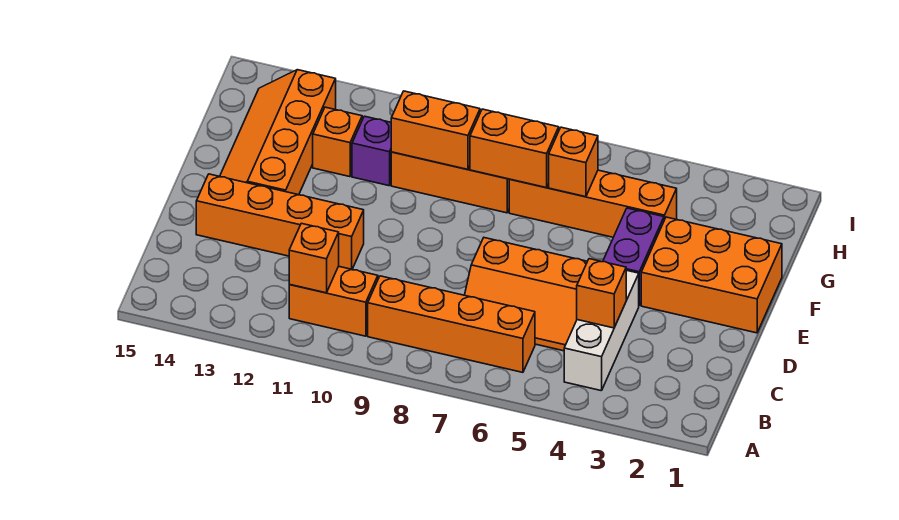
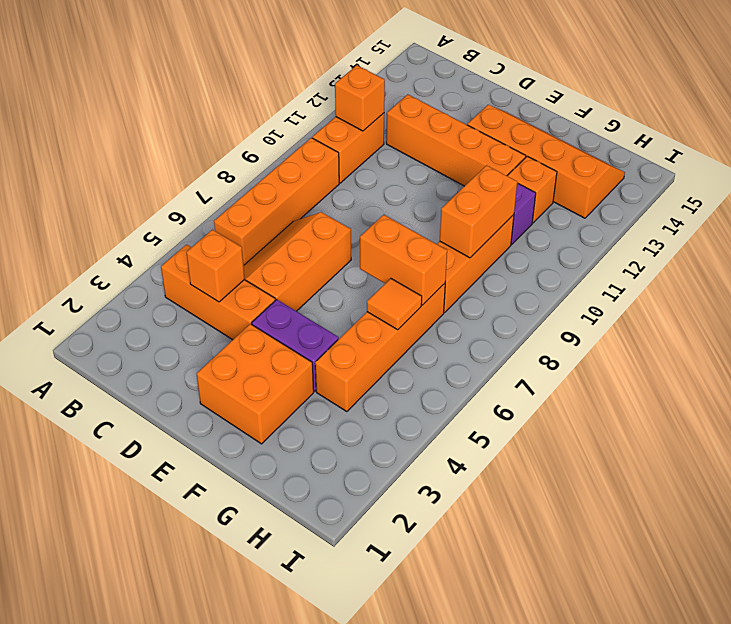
white 1x3 brick [564,270,639,391] -> orange 1x3 brick [161,245,275,340]
orange 1x4 brick [196,174,364,269] -> orange 1x4 brick turned to [386,94,526,186]
orange 2x3 brick [641,217,782,333] -> orange 2x2 brick [197,324,314,444]
orange 1x1 brick [549,127,598,197] -> orange 1x1 tile [367,278,422,330]
orange 1x2 brick [470,109,559,188] -> orange 1x2 brick turned to [360,215,447,305]

